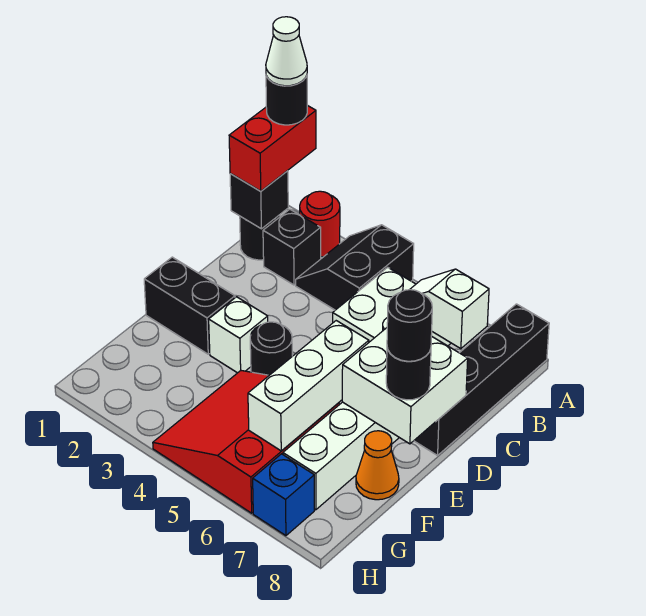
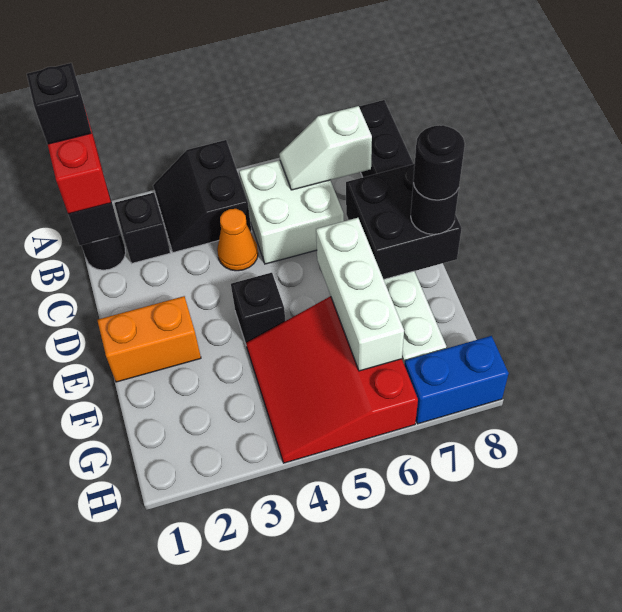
black 1x1 round brick [266,75,307,125] -> black 1x1 brick [27,63,91,144]
white 1x1 cone [266,17,307,86] -> none
red 1x1 round brick [299,191,340,257] -> none
white 2x2 brick [342,328,468,444] -> black 2x2 brick [346,164,462,279]
black 1x2 brick [144,257,235,354] -> orange 1x2 brick [97,296,201,382]
white 1x1 brick [209,297,268,373] -> none
black 1x1 round brick [250,322,292,375] -> black 1x1 brick [231,273,285,344]
orange 1x1 cone [356,431,399,500] -> orange 1x1 cone moved to [217,209,258,271]
blue 1x1 brick [253,454,314,536] -> blue 1x2 brick [404,336,509,424]

